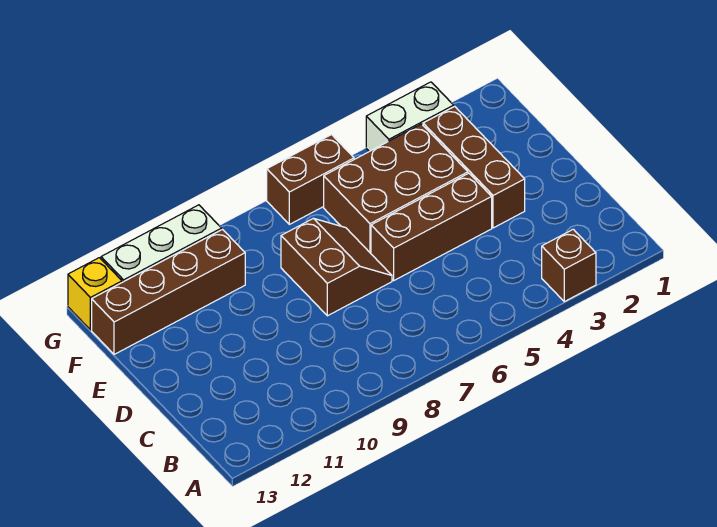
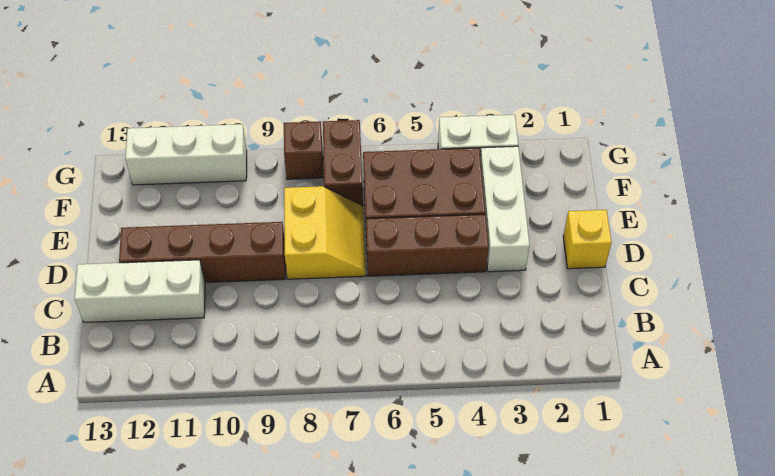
brown 1x1 brick [542,229,596,302] -> brown 1x1 brick moved to [284,121,323,179]
none -> white 1x3 brick [75,260,205,322]
brown 1x3 brick [423,106,525,228] -> white 1x3 brick [480,146,530,272]
brown 2x2 slope [281,218,392,316] -> yellow 2x2 slope [284,186,366,279]
brown 1x4 brick [92,230,245,354] -> brown 1x4 brick moved to [119,222,286,282]
brown 1x2 brick [267,135,354,224] -> brown 1x2 brick turned to [323,120,363,206]
yellow 1x1 brick [68,258,122,330] -> yellow 1x1 brick moved to [563,210,611,269]

